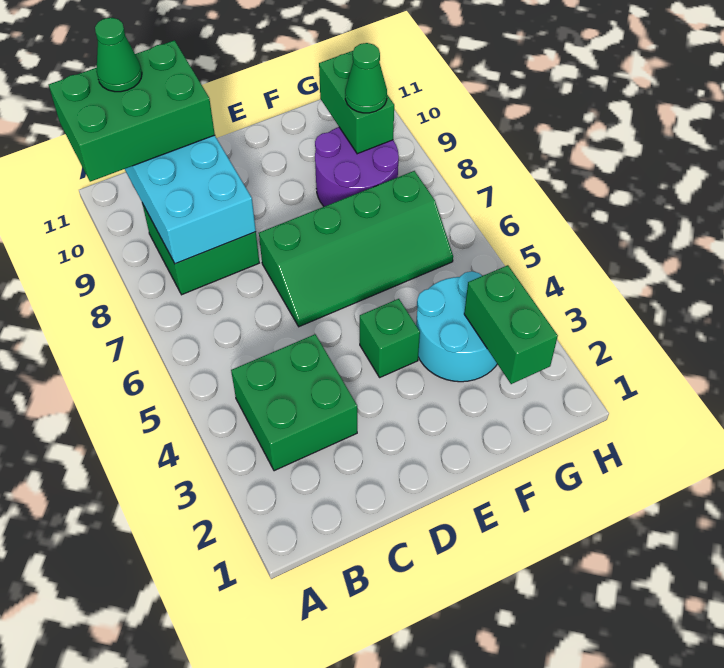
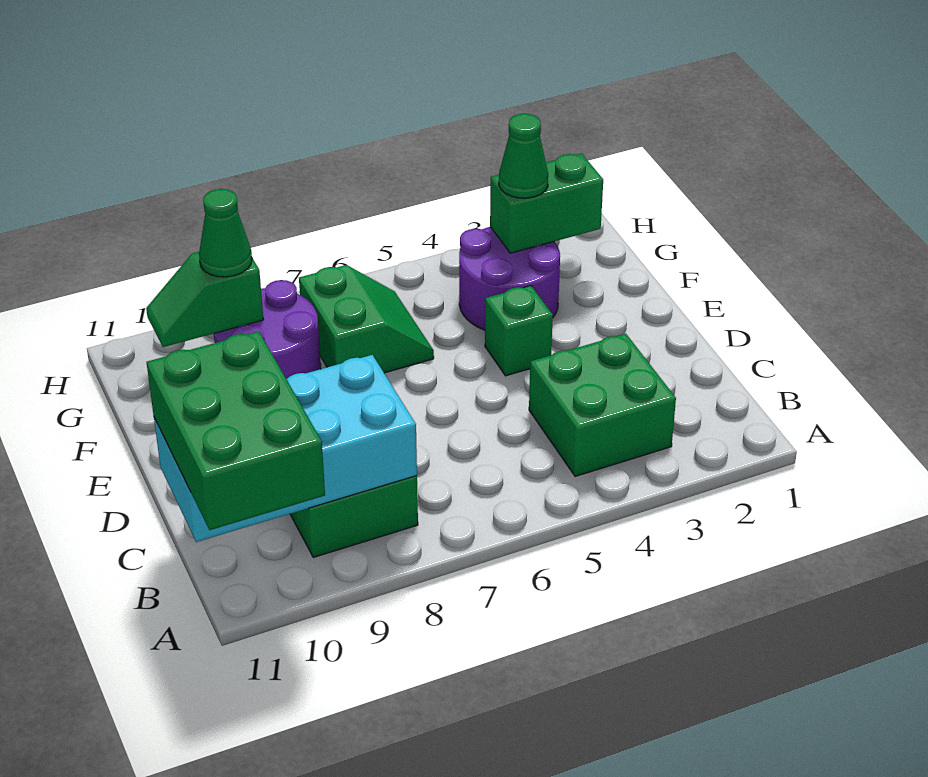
green 1x1 cone [95,18,142,92] -> green 1x1 cone moved to [499,114,548,198]
green 2x4 slope [259,171,453,327] -> green 2x2 slope [299,265,434,373]
cyan 2x2 round brick [416,271,497,382] -> purple 2x2 round brick [459,227,560,330]
green 1x2 brick [319,51,394,154] -> green 1x2 slope [146,252,264,347]

